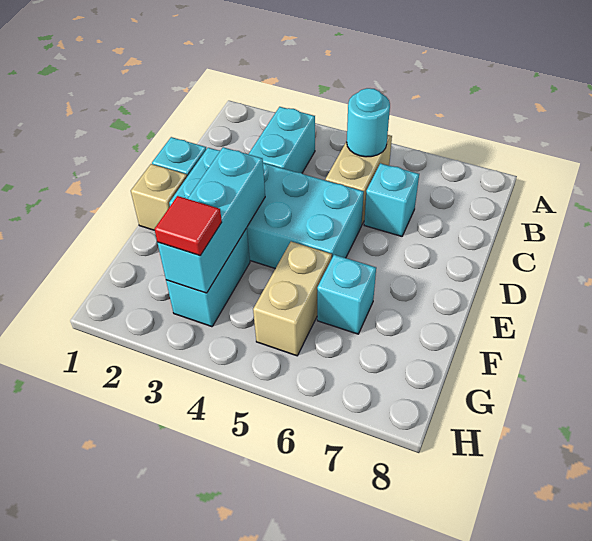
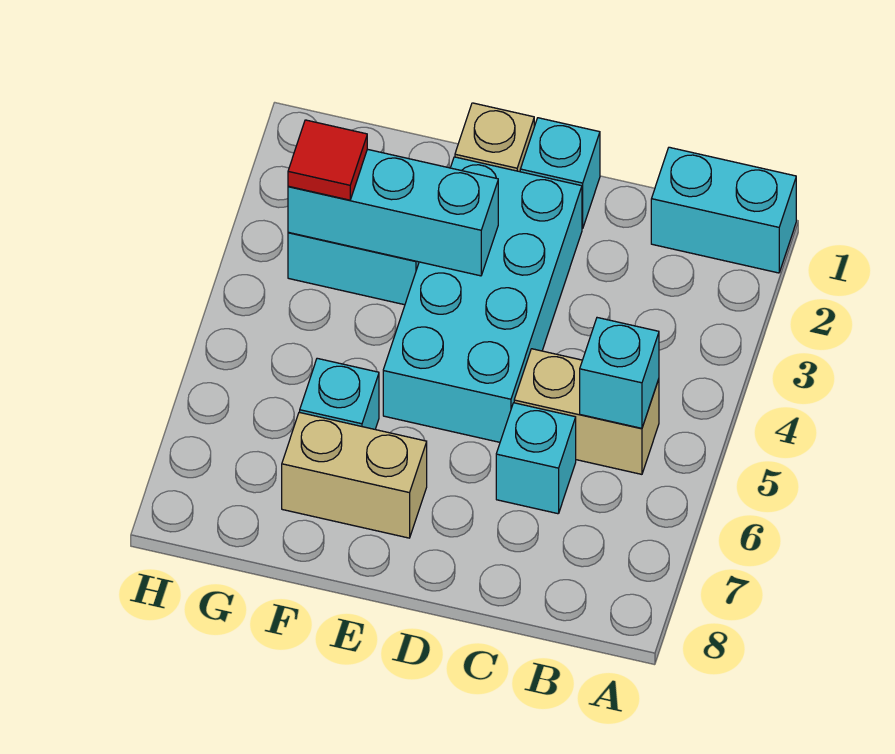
cyan 1x2 brick [249,107,315,173] -> cyan 1x2 brick moved to [651,147,796,273]
cyan 1x1 round brick [347,88,390,157] -> cyan 1x1 brick [580,318,659,428]
tan 1x2 brick [253,242,332,356] -> tan 1x2 brick moved to [282,412,427,538]

